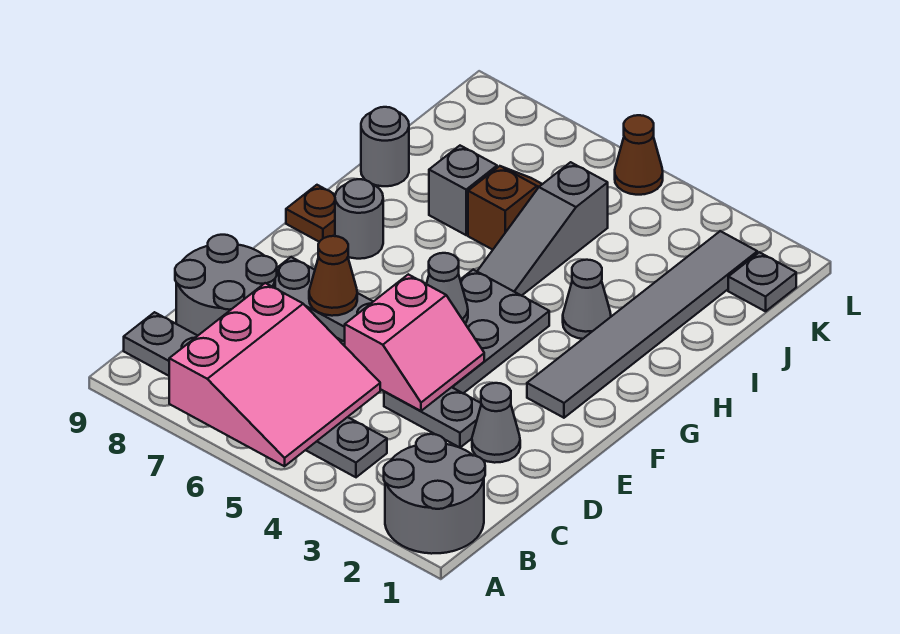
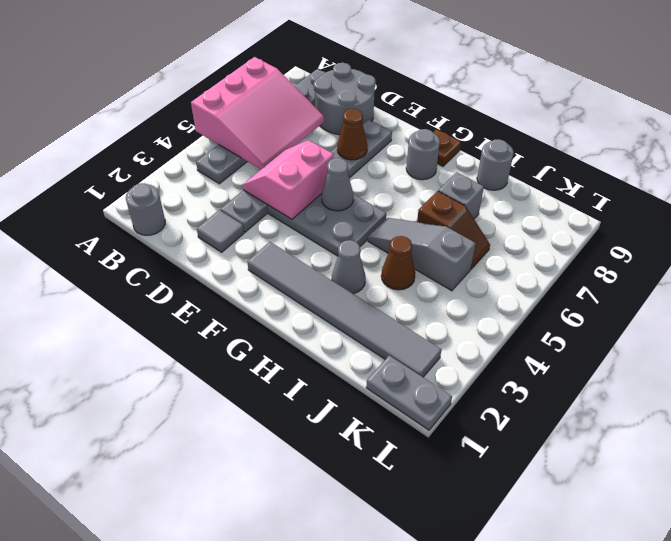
grey 2x2 round brick [384,434,485,554] -> grey 1x1 round brick [126,183,165,235]
pink 3x3 slope [169,283,380,466] -> pink 3x3 slope turned to [191,57,324,169]
grey 1x1 cone [472,383,520,463] -> grey 1x1 tile [197,210,244,252]
pink 2x2 slope [345,274,484,411] -> pink 2x2 slope turned to [243,140,334,219]
grey 1x1 plate [728,252,796,311] -> grey 1x2 plate [366,356,452,430]
brown 1x1 cone [615,115,663,195] -> brown 1x1 cone moved to [381,236,415,290]

